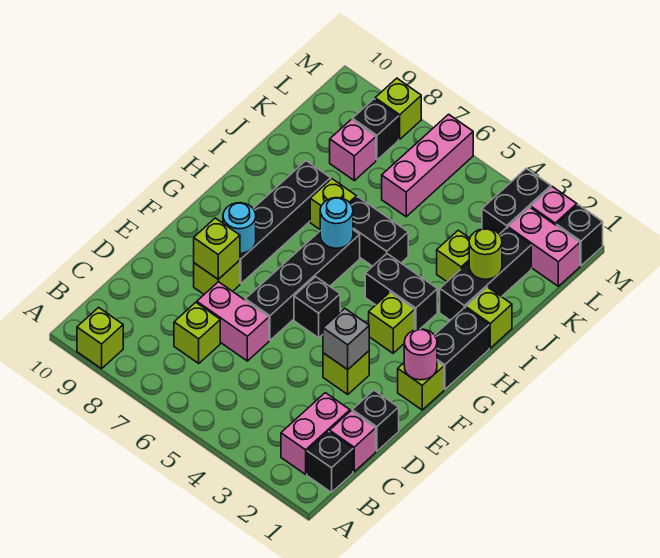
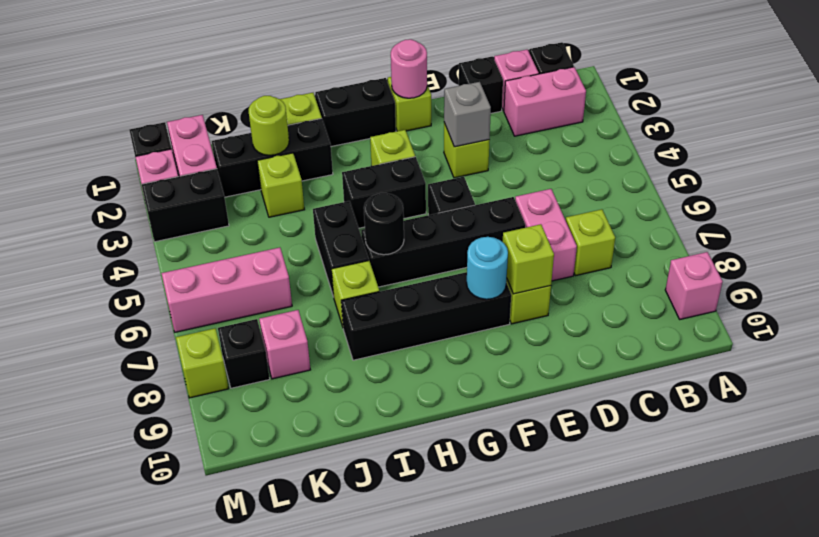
lime 1x1 brick [77,308,123,369] -> pink 1x1 brick [665,252,723,319]
black 1x2 brick [365,254,437,330] -> black 1x2 brick turned to [342,157,426,228]
cyan 1x1 round brick [320,198,353,248] -> black 1x1 round brick [364,193,404,255]

